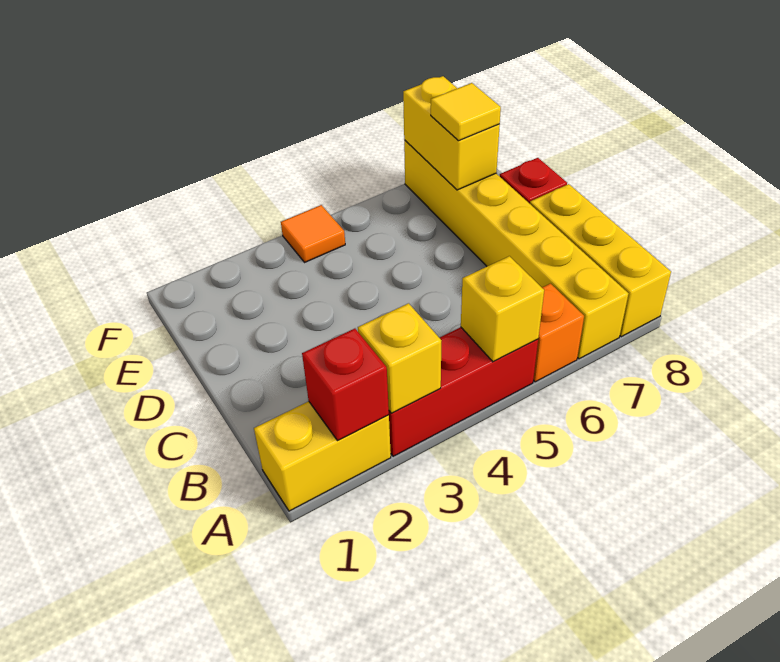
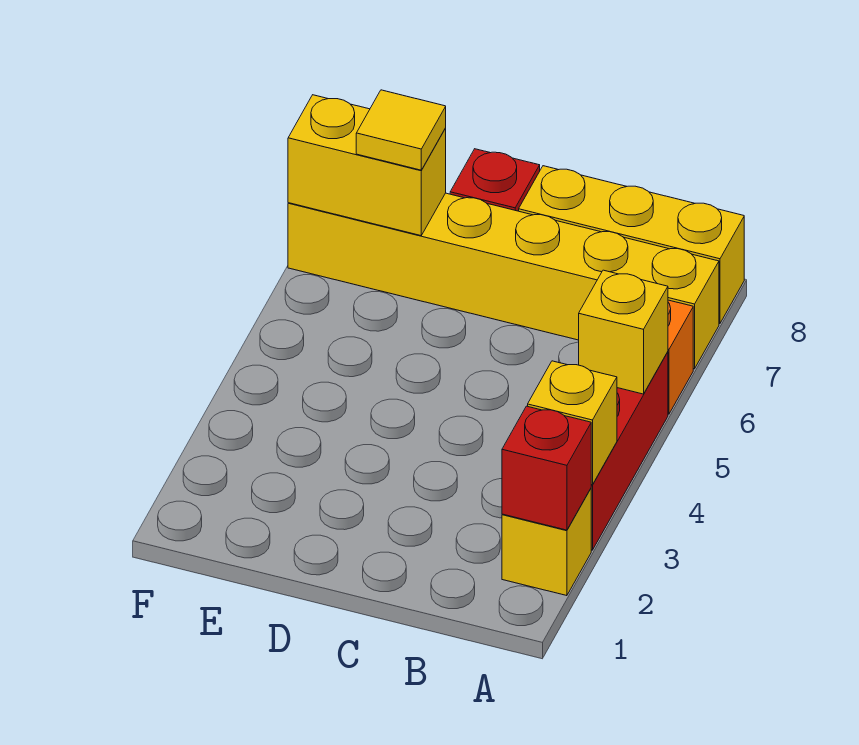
yellow 1x2 brick [254,401,391,511] -> yellow 1x1 brick [502,489,591,596]
orange 1x1 tile [281,205,345,262] -> none

